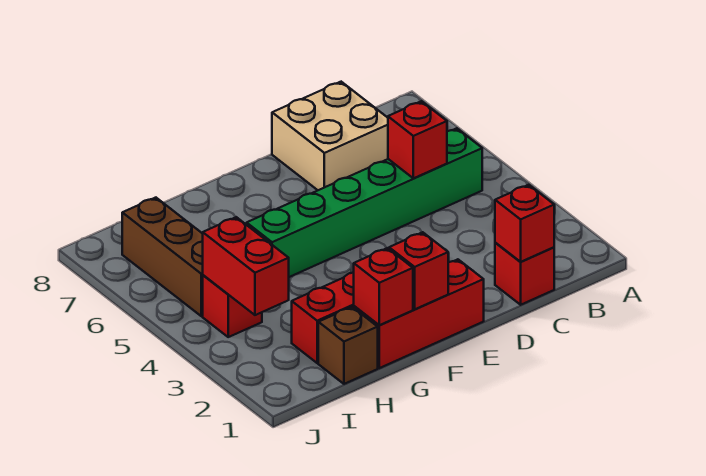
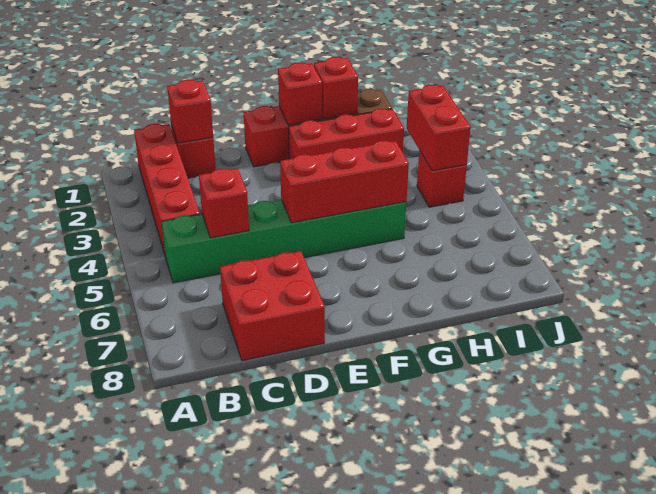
none -> red 1x4 brick [134,124,200,254]
tan 2x2 brick [272,82,388,190] -> red 2x2 brick [220,251,325,361]
none -> red 1x3 brick [280,141,409,223]
brown 1x3 brick [122,198,203,316] -> none

